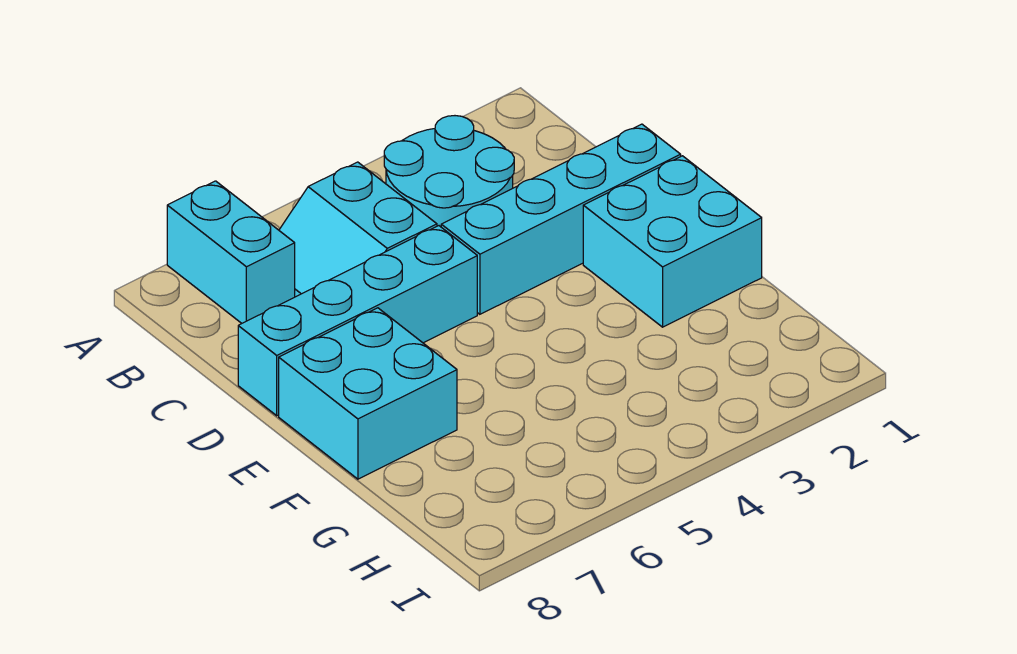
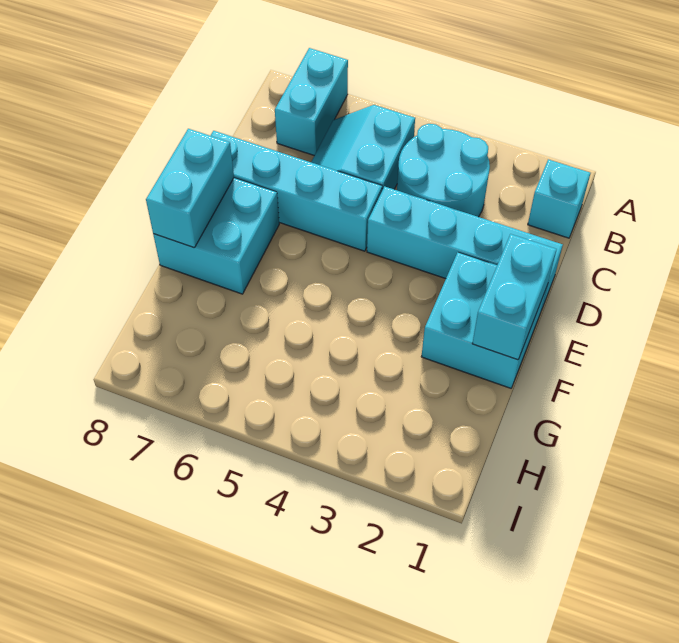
none -> cyan 1x1 brick [528,159,590,238]
none -> cyan 1x2 brick [472,234,557,360]
none -> cyan 1x2 brick [146,129,234,248]

